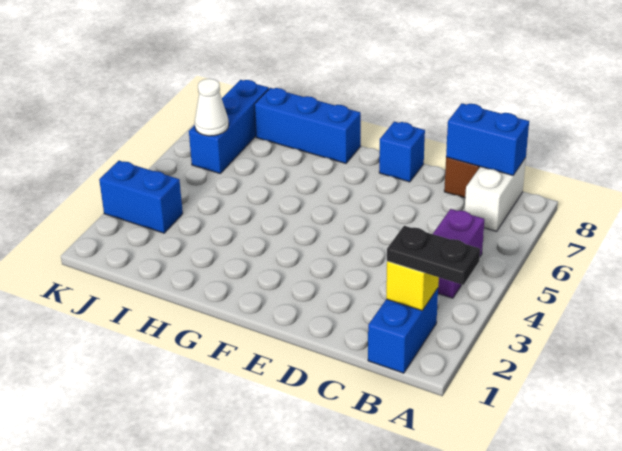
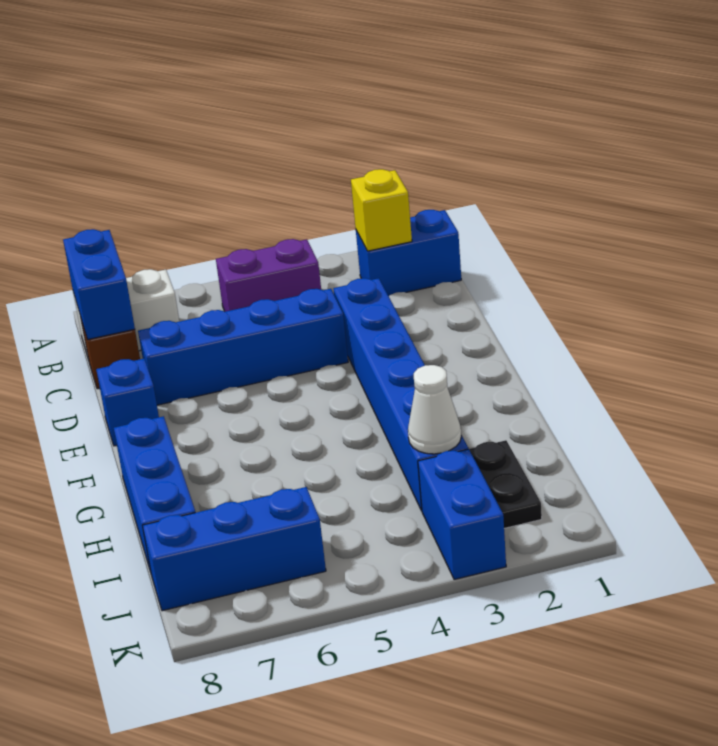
black 1x2 plate [387,226,480,285] -> black 1x2 plate moved to [469,440,542,528]
none -> blue 1x6 brick [333,278,468,511]
none -> blue 1x4 brick [138,289,348,405]
white 1x1 cone [195,79,229,136] -> white 1x1 cone moved to [408,365,461,454]

